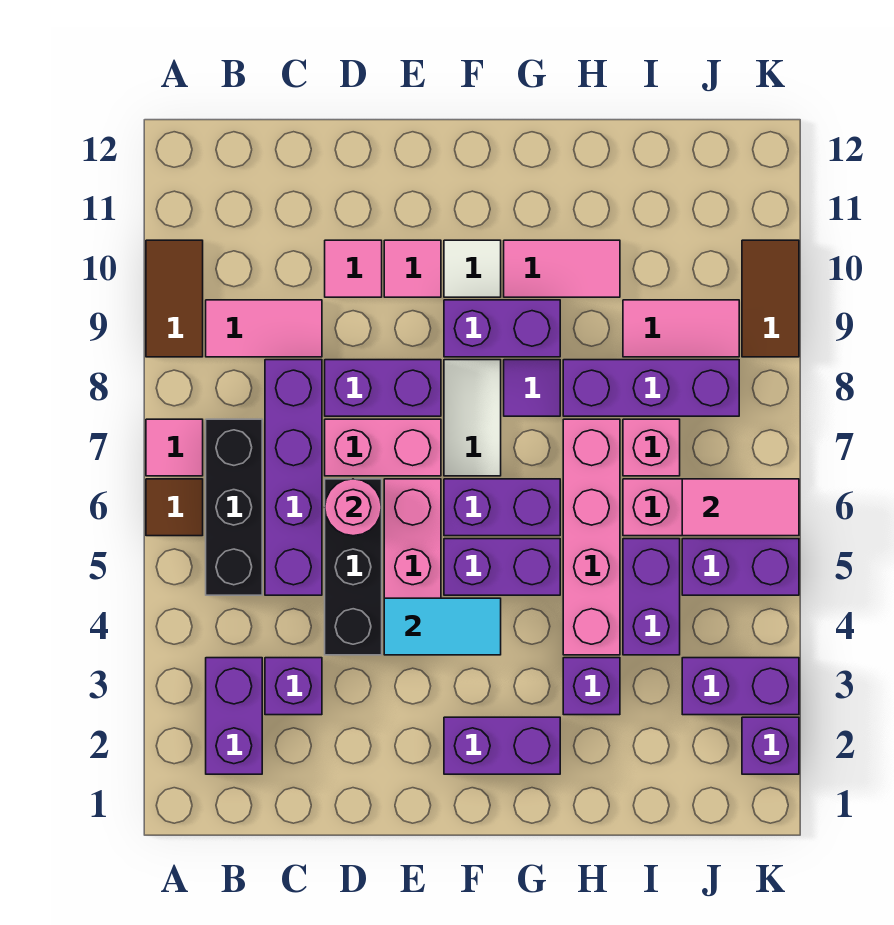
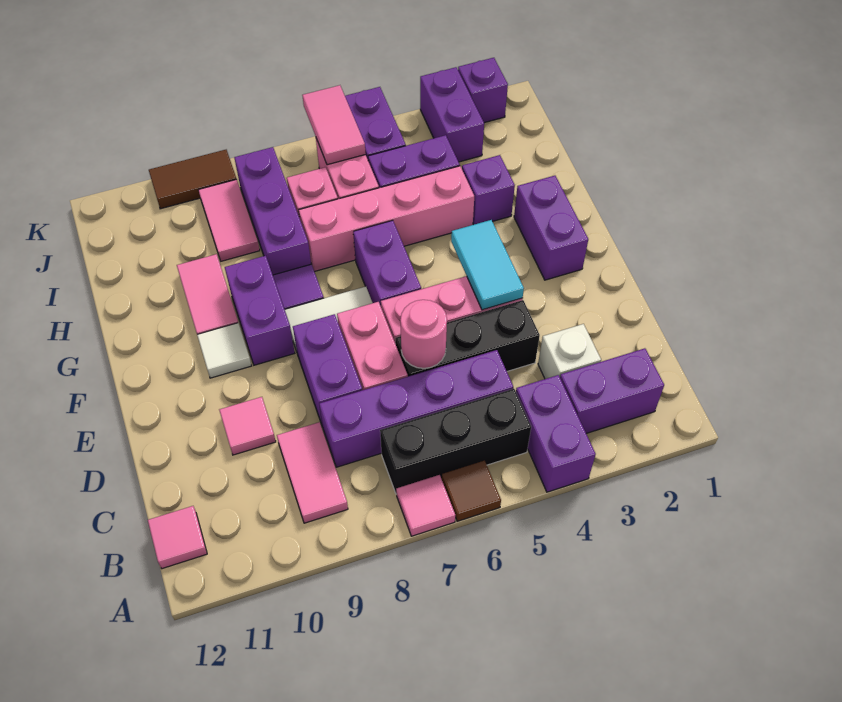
brown 1x2 tile [146,240,203,357] -> none
purple 1x1 brick [265,658,322,715] -> white 1x1 brick [538,324,601,379]
pink 1x1 tile [384,240,441,297] -> pink 1x1 tile moved to [148,506,207,569]
purple 1x2 brick [444,539,560,595] -> purple 1x2 brick moved to [516,375,596,492]

